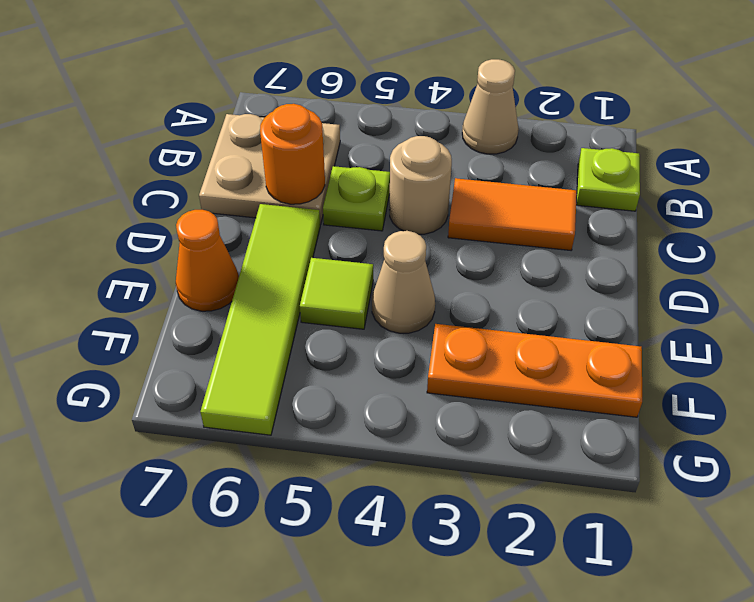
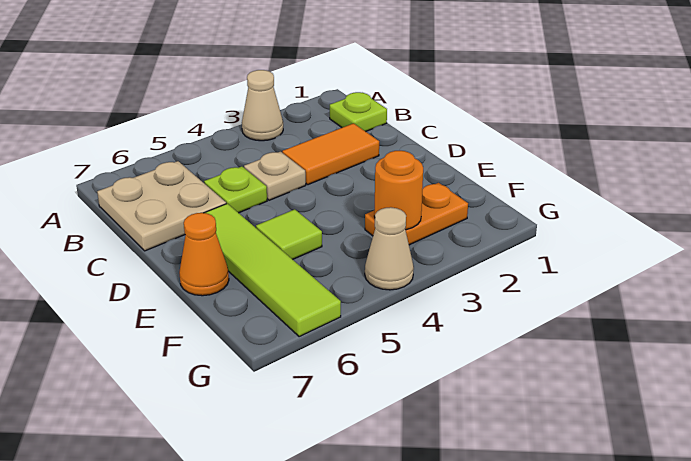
tan 1x1 round brick [390,136,452,234] -> tan 1x1 plate [244,152,306,200]
orange 1x1 round brick [260,104,325,204] -> orange 1x1 round brick moved to [374,151,423,230]
tan 1x1 cone [372,231,435,333] -> tan 1x1 cone moved to [365,207,414,290]
orange 1x3 plate [427,324,642,417] -> orange 1x2 plate [365,183,468,245]

